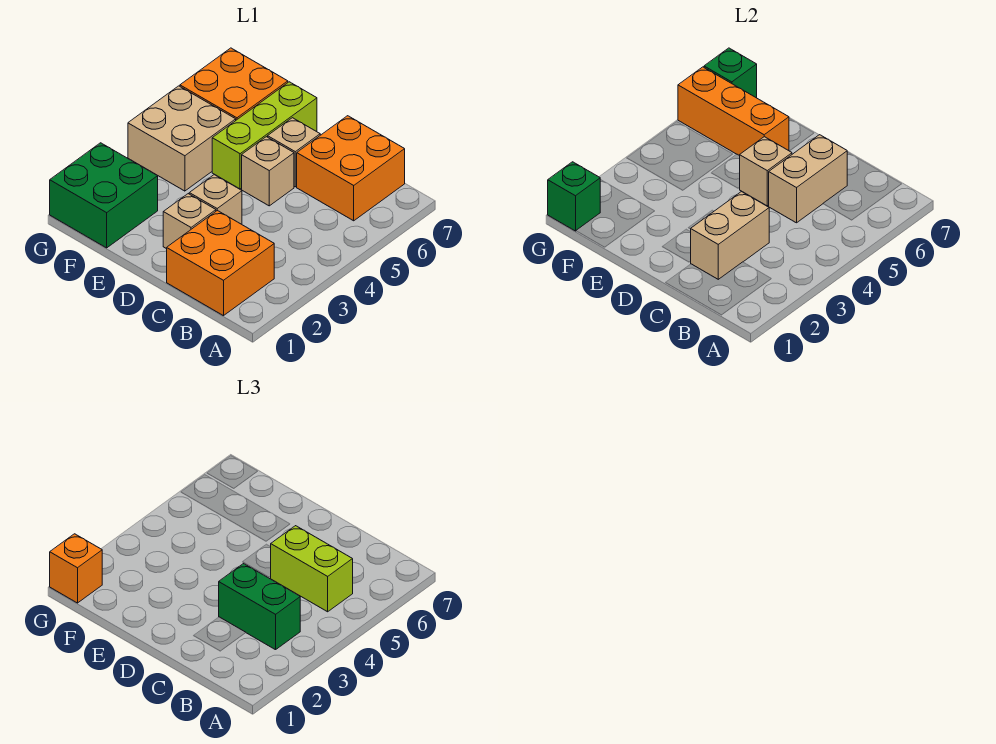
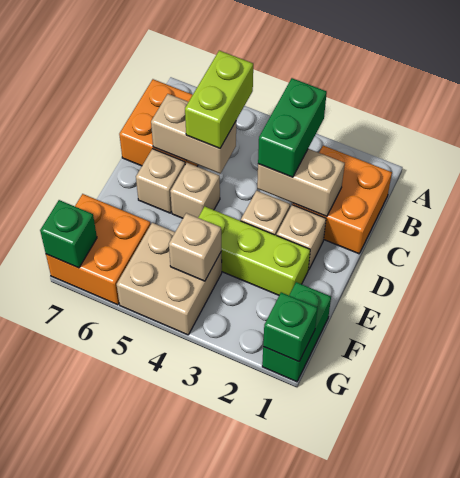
tan 1x1 brick [739,137,792,206] -> tan 1x1 brick moved to [169,213,221,281]
lime 1x3 brick [212,82,317,189] -> lime 1x3 brick moved to [198,207,310,295]
orange 1x3 brick [678,67,789,156] -> none
green 2x2 brick [50,143,158,248] -> green 1x2 brick [262,282,331,382]
orange 1x1 brick [50,534,102,603] -> none

